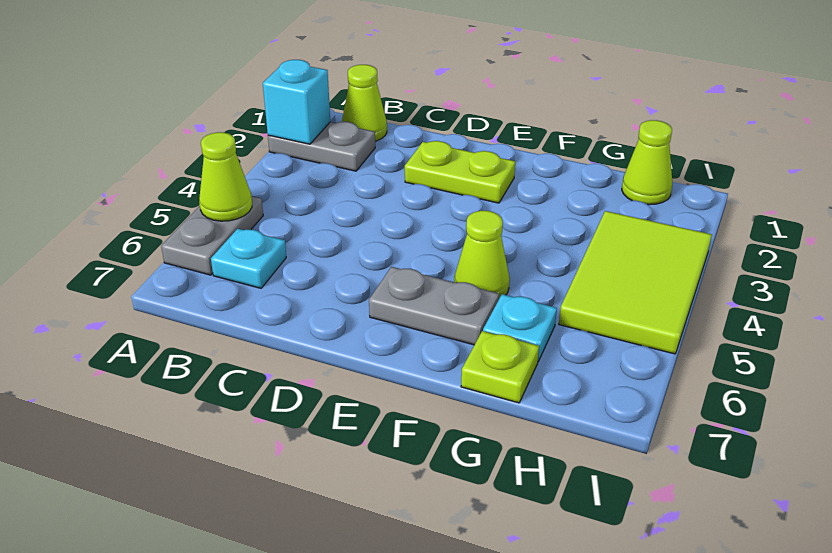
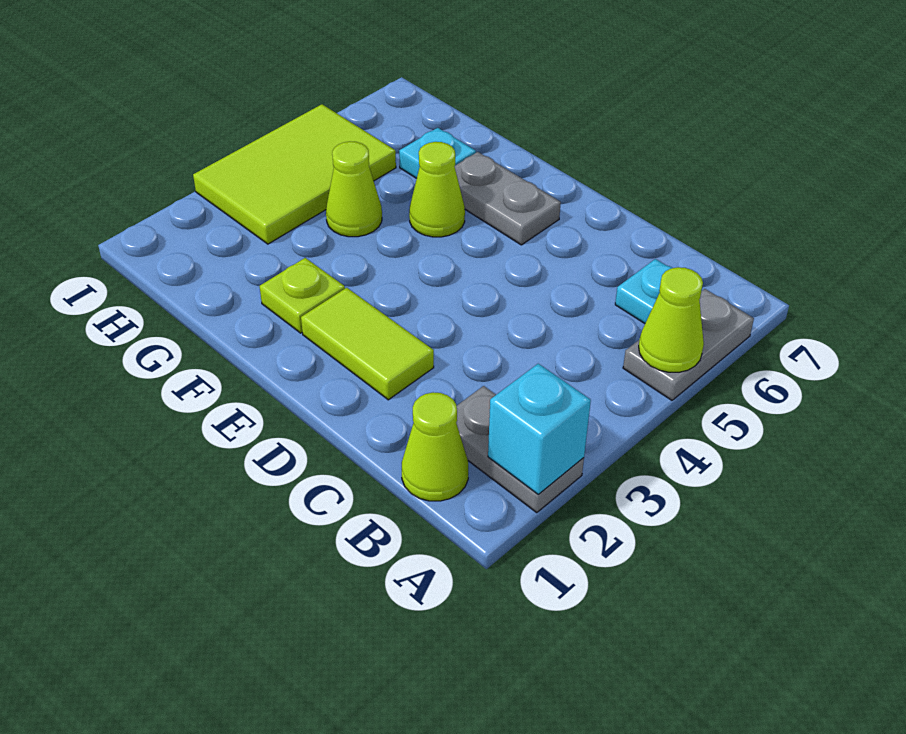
lime 1x2 plate [405,141,515,203] -> lime 1x2 tile [301,288,434,400]
lime 1x1 plate [461,331,539,403] -> lime 1x1 plate moved to [260,258,345,333]
lime 1x1 cone [622,120,672,205] -> lime 1x1 cone moved to [326,141,382,237]

